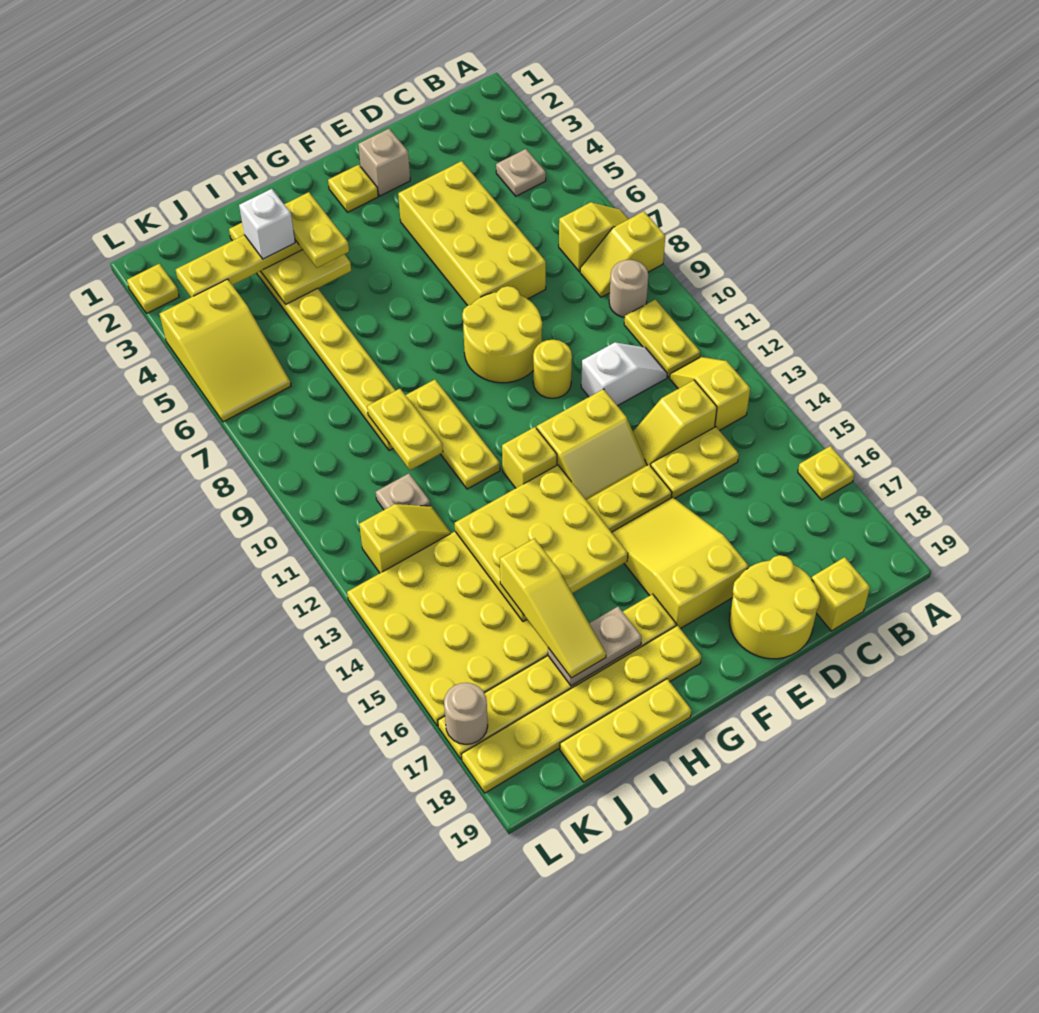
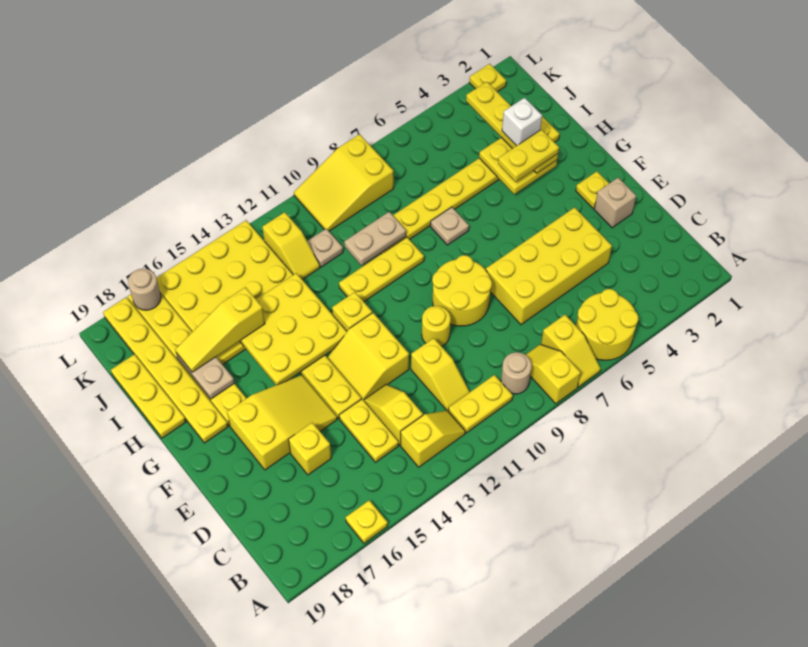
tan 1x1 plate [496,149,546,196] -> tan 1x1 plate moved to [430,207,469,245]
white 1x2 slope [581,342,667,406] -> yellow 1x2 slope [411,338,469,411]
yellow 1x1 brick [812,557,870,631] -> yellow 1x1 brick moved to [289,423,331,475]
yellow 2x2 round brick [729,555,820,659] -> yellow 2x2 round brick moved to [576,289,638,360]
yellow 1x2 plate [367,389,443,470] -> tan 1x2 plate [344,212,406,265]
yellow 2x3 slope [160,279,291,422] -> yellow 2x3 slope moved to [294,134,394,231]

